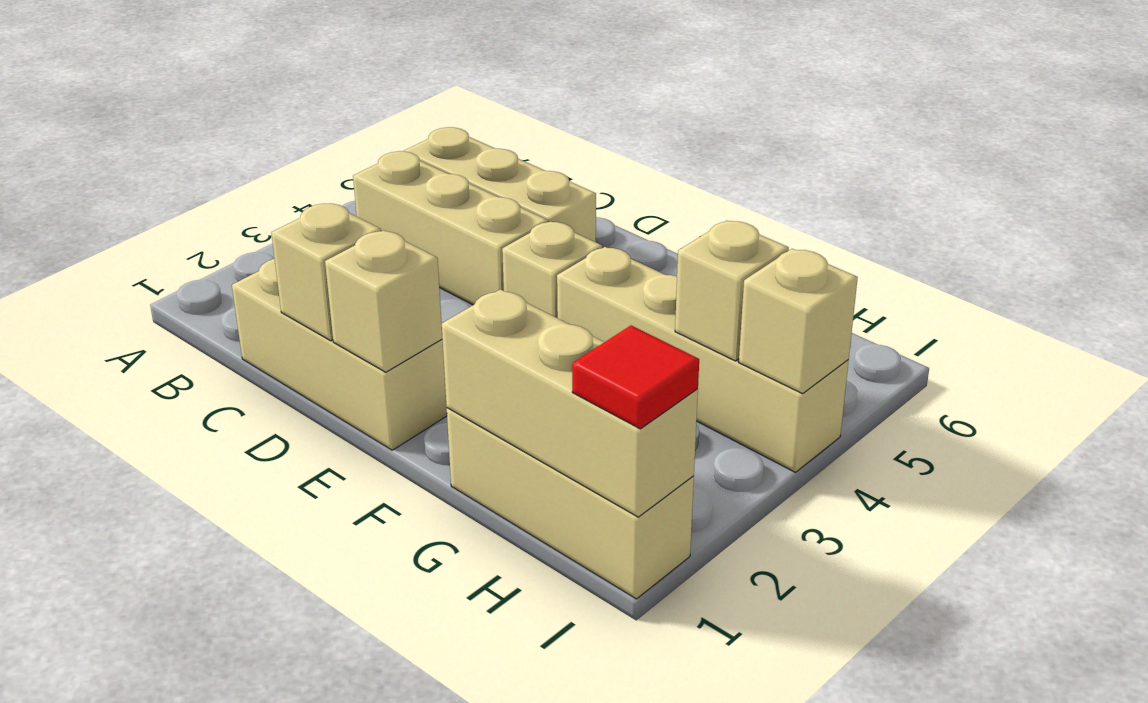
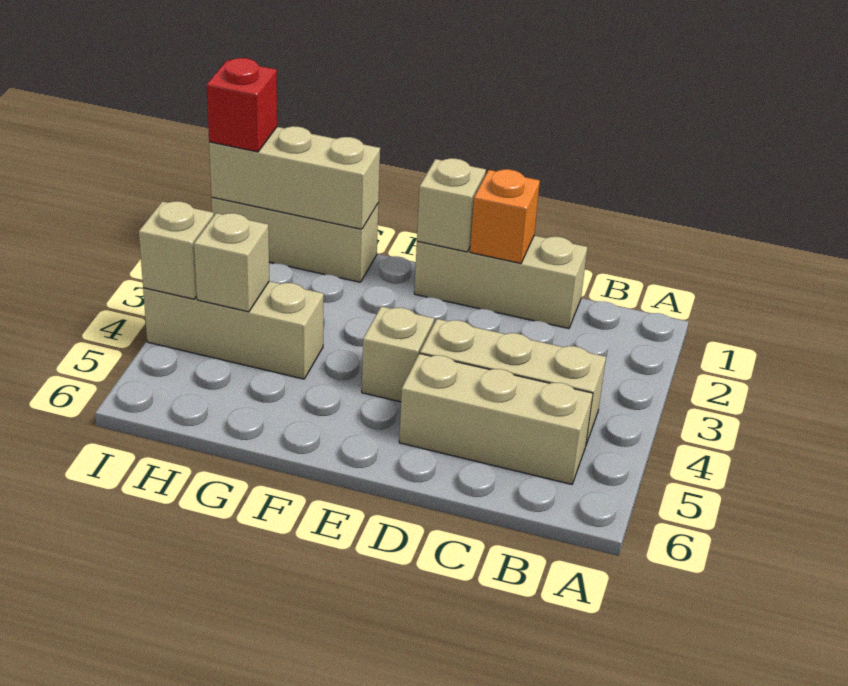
tan 1x1 brick [271,204,381,341] -> orange 1x1 brick [470,169,540,263]
tan 1x4 brick [557,247,849,472] -> tan 1x3 brick [143,281,324,379]
red 1x1 tile [572,325,699,429] -> red 1x1 brick [207,58,277,152]

